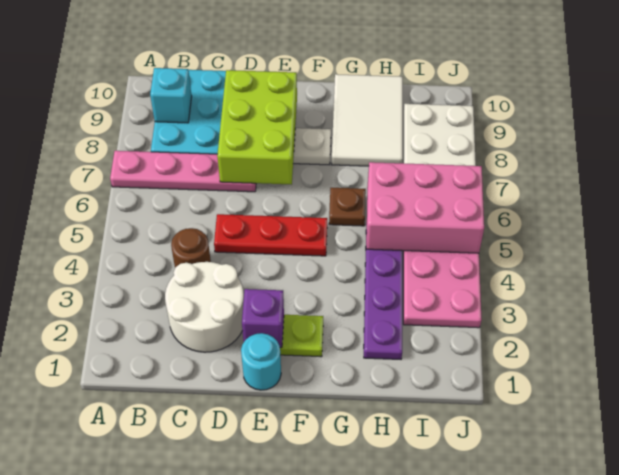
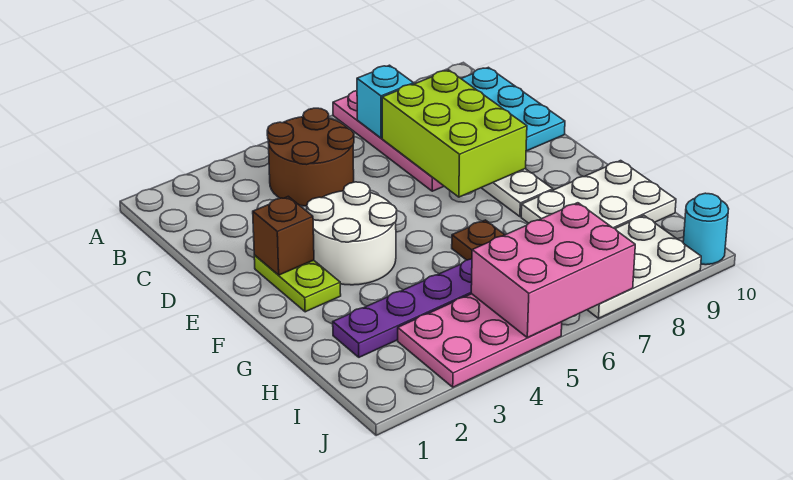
cyan 1x1 brick [150,68,192,123] -> cyan 1x1 brick moved to [357,65,414,138]
white 2x2 round brick [165,262,244,352] -> white 2x2 round brick moved to [307,182,397,285]
brown 1x1 round brick [171,228,211,268] -> brown 2x2 round brick [267,108,354,206]
red 1x3 plate [214,214,327,256] -> none
lime 2x3 brick [217,70,297,185] -> lime 2x3 brick turned to [382,70,527,197]
cyan 1x1 round brick [241,333,281,390] -> cyan 1x1 round brick moved to [683,193,729,265]
purple 1x1 brick [242,289,284,348] -> brown 1x1 brick [253,196,314,275]
white 2x3 tile [331,74,403,166] -> white 2x3 plate [521,161,676,229]
pink 2x3 brick [366,162,484,253] -> pink 2x3 brick turned to [471,203,635,338]

